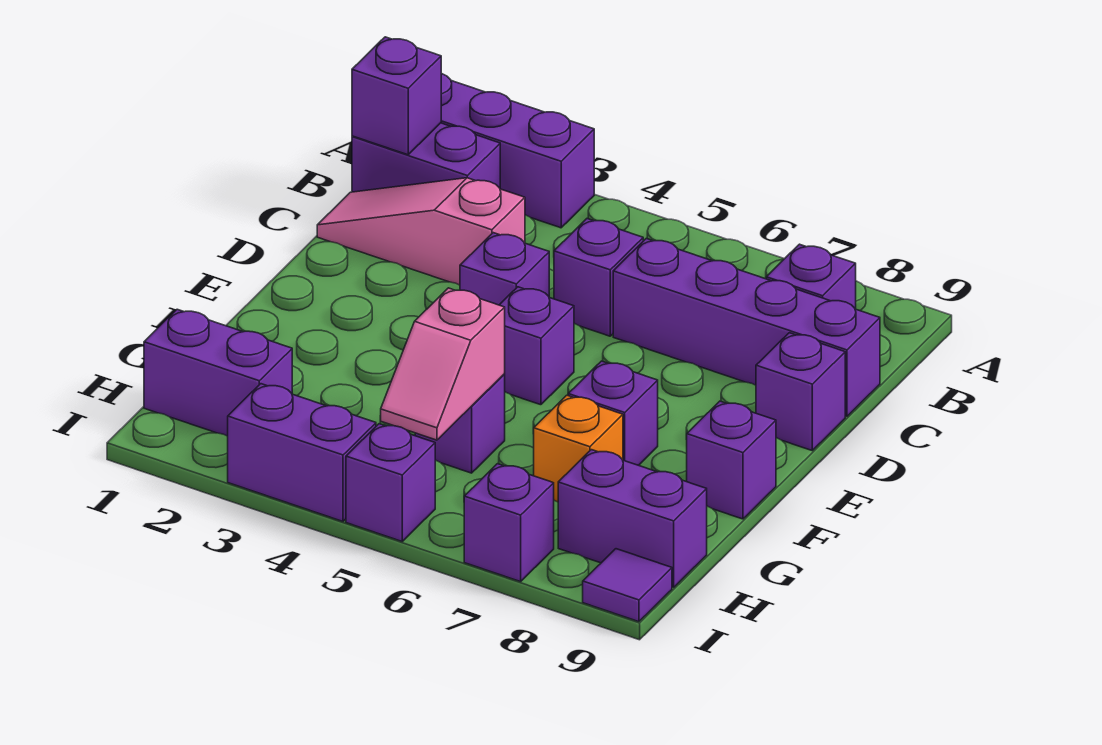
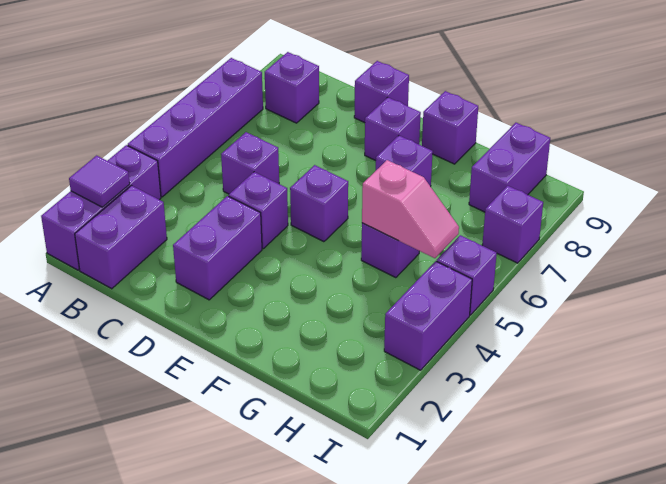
purple 1x1 brick [352,37,441,155] -> purple 1x1 brick moved to [365,97,421,161]
pink 1x3 slope [317,178,525,285] -> none
purple 1x4 brick [613,238,880,416] -> purple 1x4 brick moved to [128,58,263,197]
orange 1x1 brick [534,395,623,502] -> none
purple 1x2 brick [144,309,292,436] -> purple 1x2 brick moved to [173,196,262,300]
purple 1x1 tile [583,549,672,622] -> purple 1x1 tile moved to [69,156,130,207]

